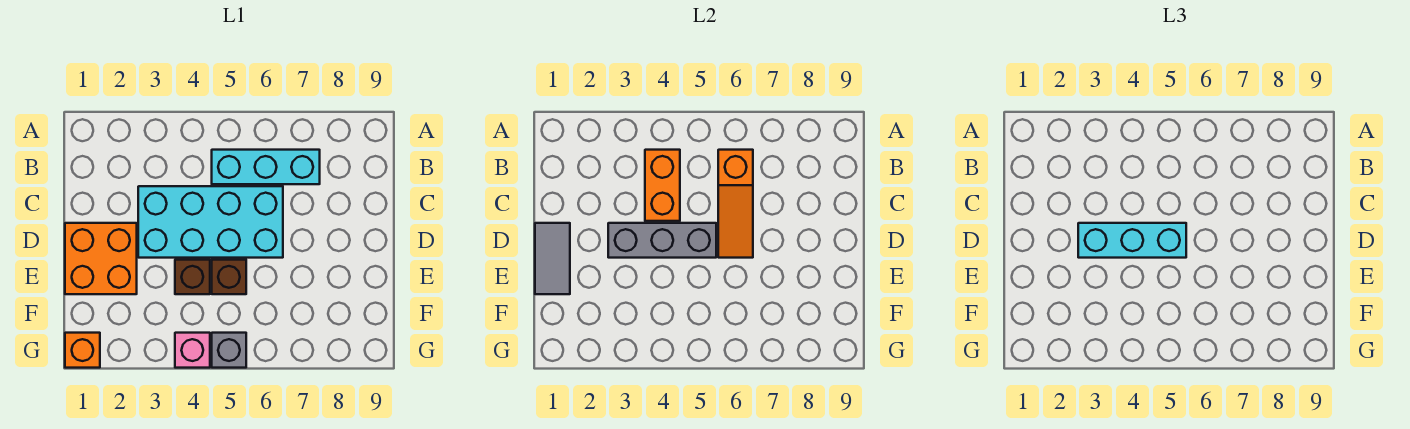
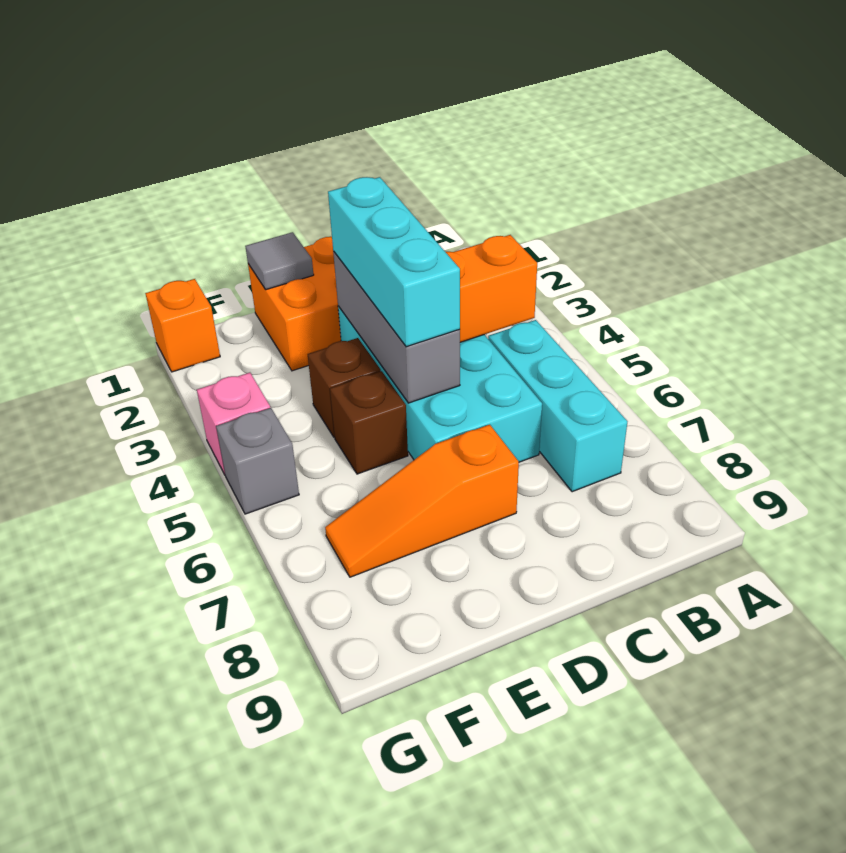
orange 1x3 slope [718,150,753,258] -> orange 1x3 slope moved to [325,425,519,577]
grey 1x2 tile [535,223,570,294] -> grey 1x1 tile [245,232,314,290]

